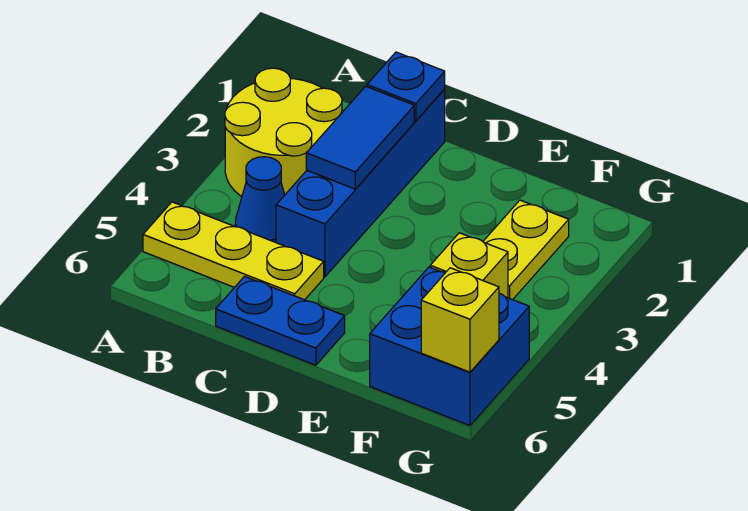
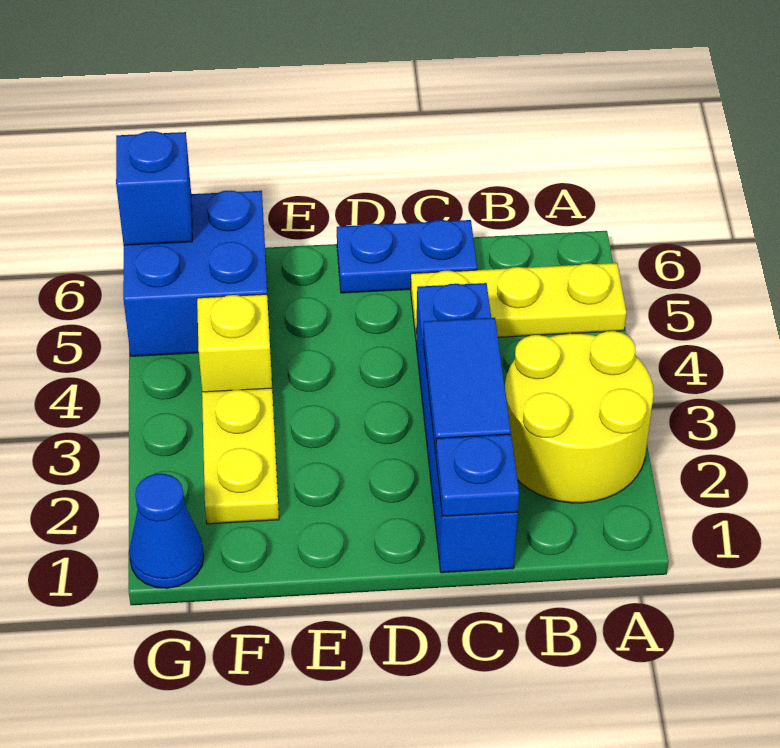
blue 1x1 cone [235,157,285,242] -> blue 1x1 cone moved to [129,474,204,588]
yellow 1x1 brick [421,268,499,372] -> blue 1x1 brick [116,131,192,245]

